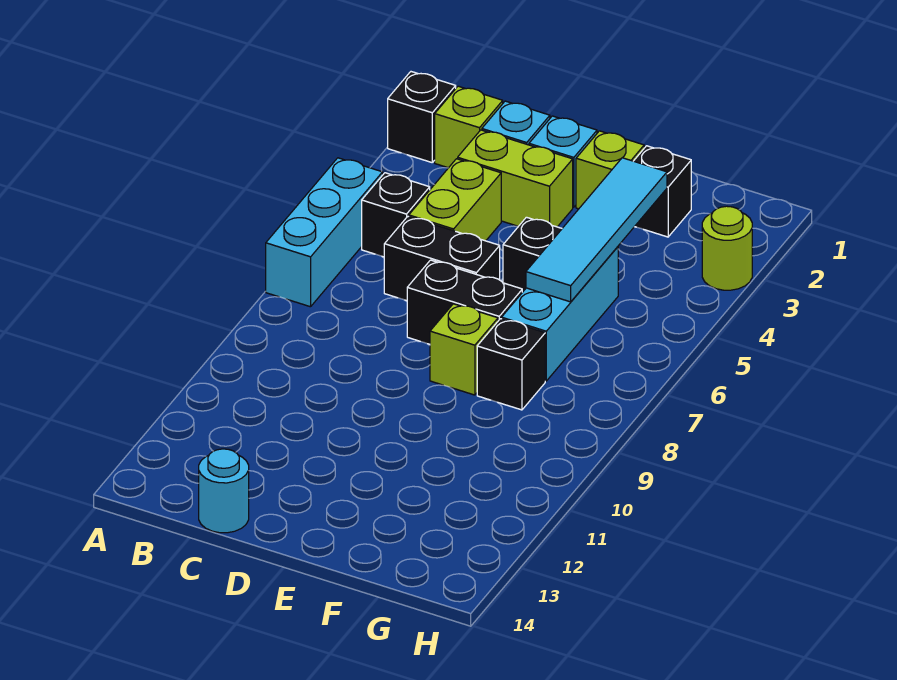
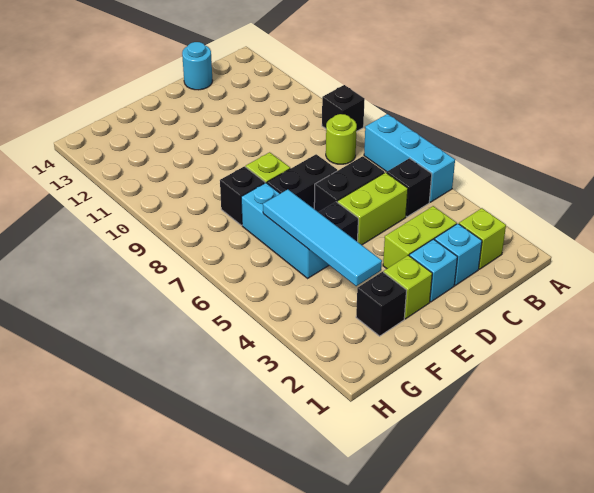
black 1x1 brick [388,72,456,162] -> black 1x1 brick moved to [322,85,365,132]
lime 1x2 brick [409,159,501,241] -> lime 1x2 brick turned to [337,172,408,245]
lime 1x1 round brick [702,206,752,290] -> lime 1x1 round brick moved to [326,114,357,164]

